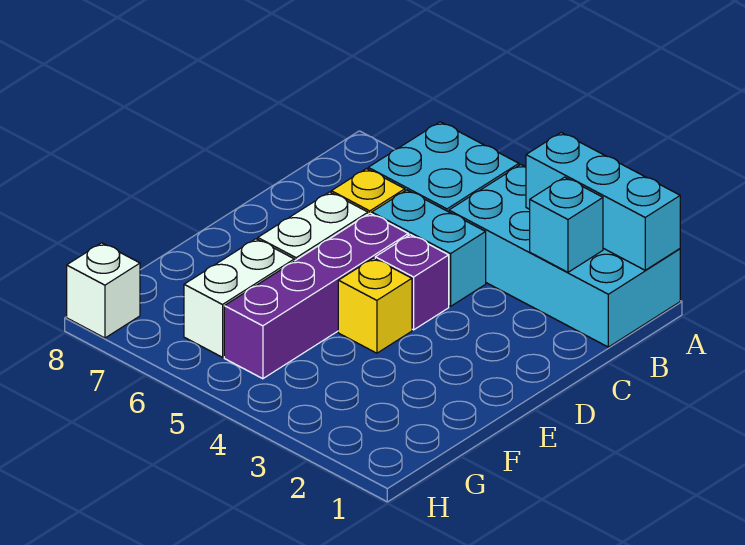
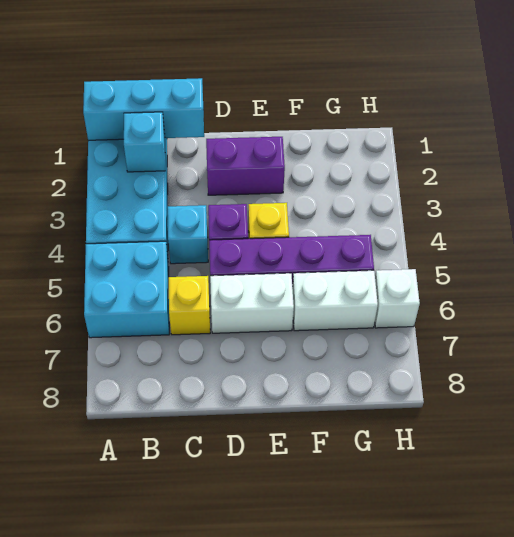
cyan 1x3 brick [526,132,680,270] -> cyan 1x3 brick turned to [83,78,204,140]
cyan 1x2 brick [372,190,486,306] -> cyan 1x1 brick [168,205,208,264]
none -> purple 1x2 brick [206,137,285,195]
white 1x1 brick [67,243,140,338] -> white 1x1 brick moved to [375,269,420,328]

